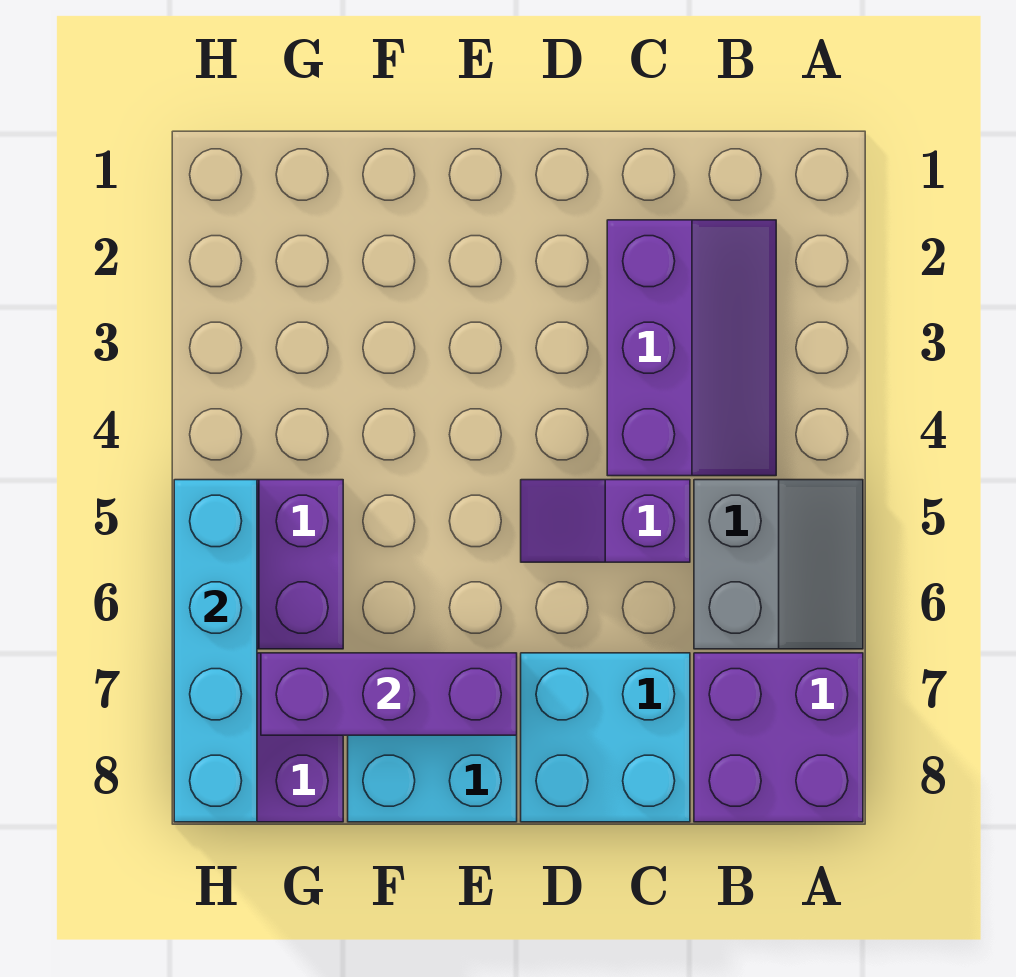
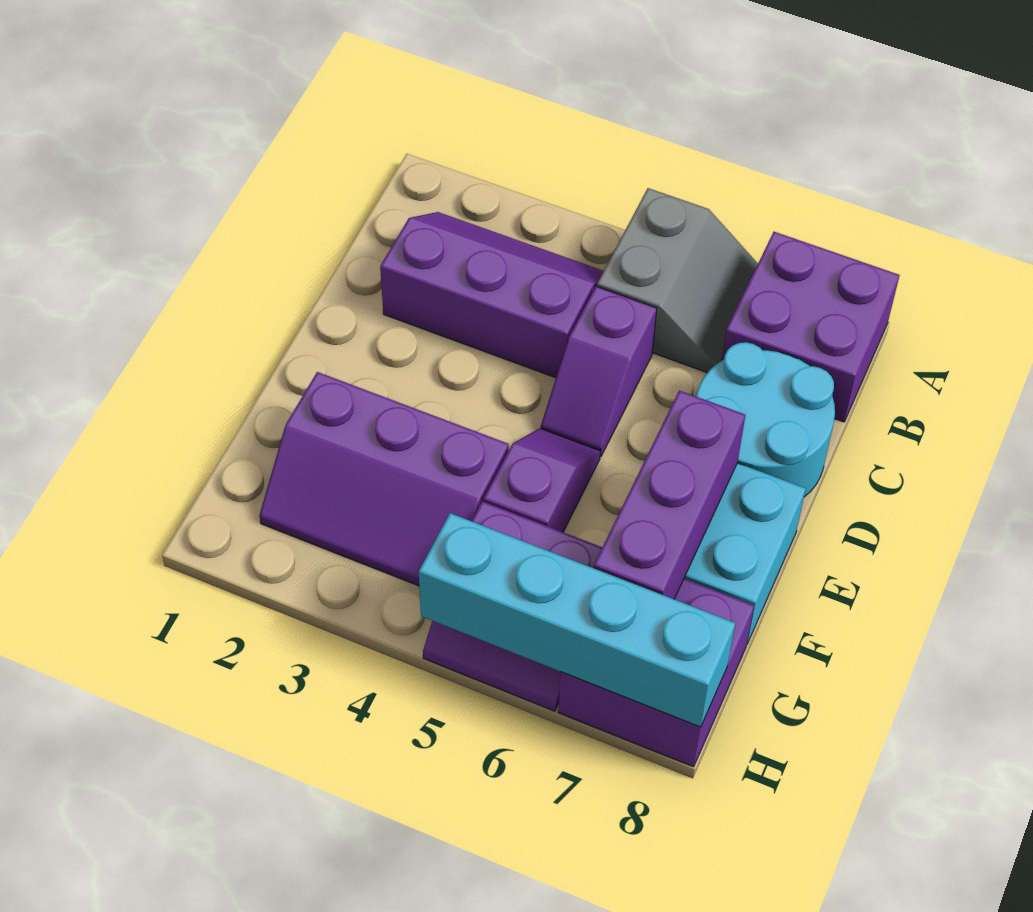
grey 2x2 slope [694,480,863,649] -> grey 2x2 slope turned to [597,188,758,373]
cyan 2x2 brick [521,653,690,822] -> cyan 2x2 round brick [696,342,835,497]
none -> purple 1x2 slope [483,428,600,532]
none -> purple 2x3 slope [259,372,509,586]

